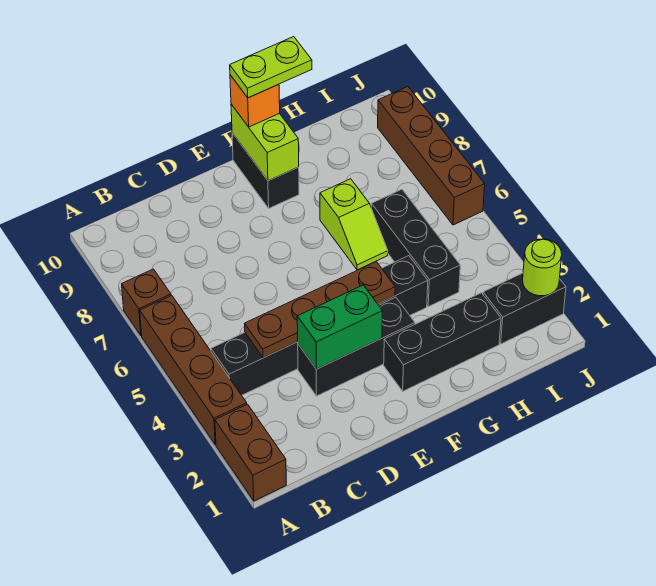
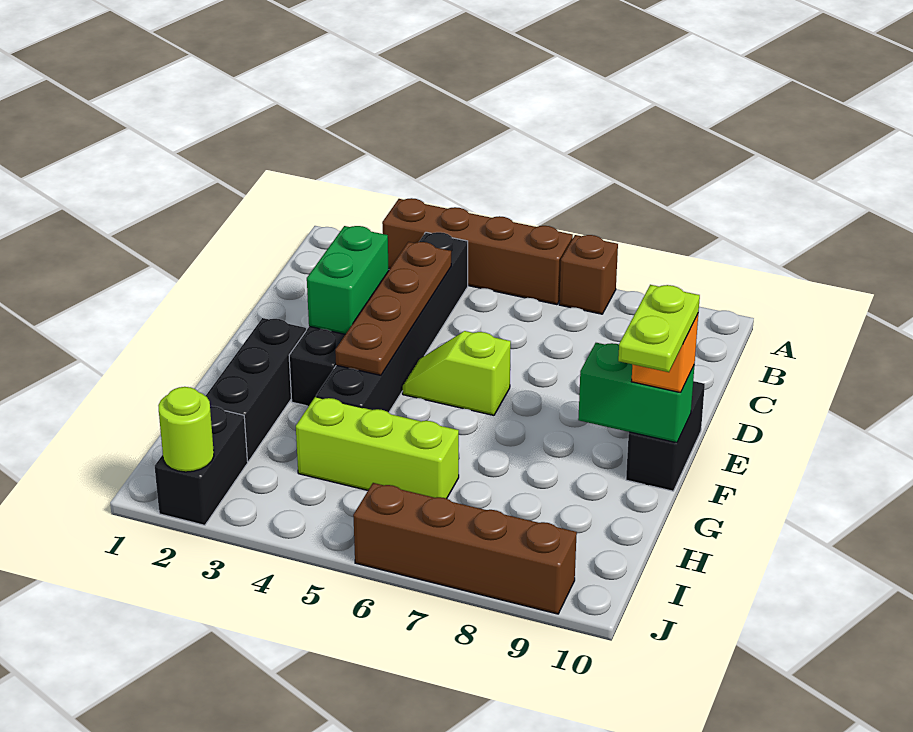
brown 1x2 brick [215,404,286,501] -> none
black 1x2 brick [232,133,299,208] -> black 1x2 brick turned to [626,381,705,491]
lime 1x2 brick [231,104,299,181] -> green 1x2 brick [578,343,694,443]
lime 1x2 slope [320,179,388,270] -> lime 1x2 slope moved to [403,331,511,415]
black 1x3 brick [371,189,460,307] -> lime 1x3 brick [296,397,459,499]

